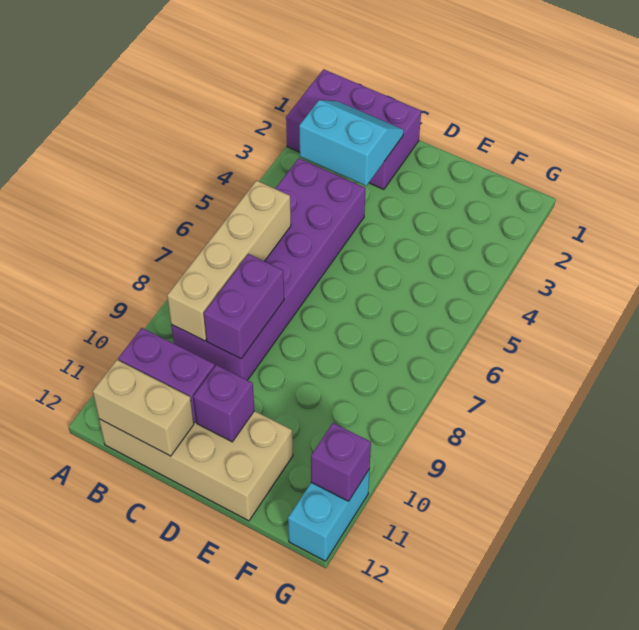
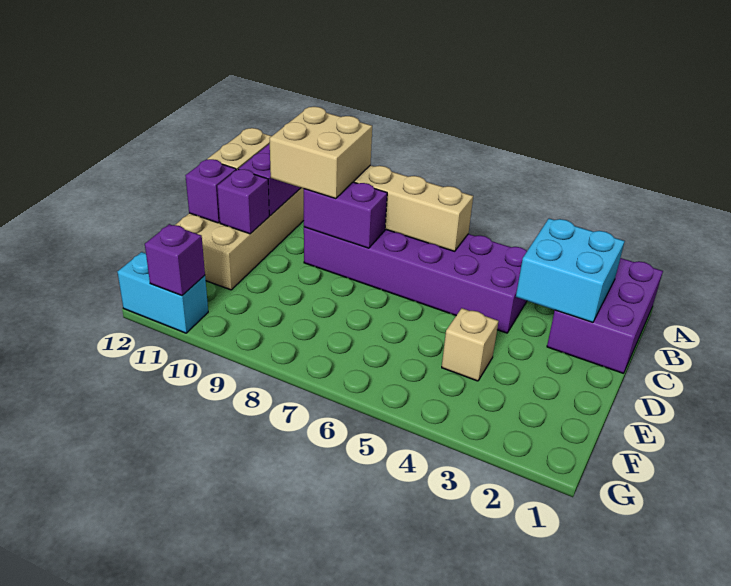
cyan 2x2 slope [299,100,404,186] -> cyan 2x2 brick [516,219,625,322]
none -> tan 2x2 brick [269,107,372,199]
none -> purple 1x1 brick [185,159,236,223]
none -> tan 1x1 brick [442,308,498,381]

